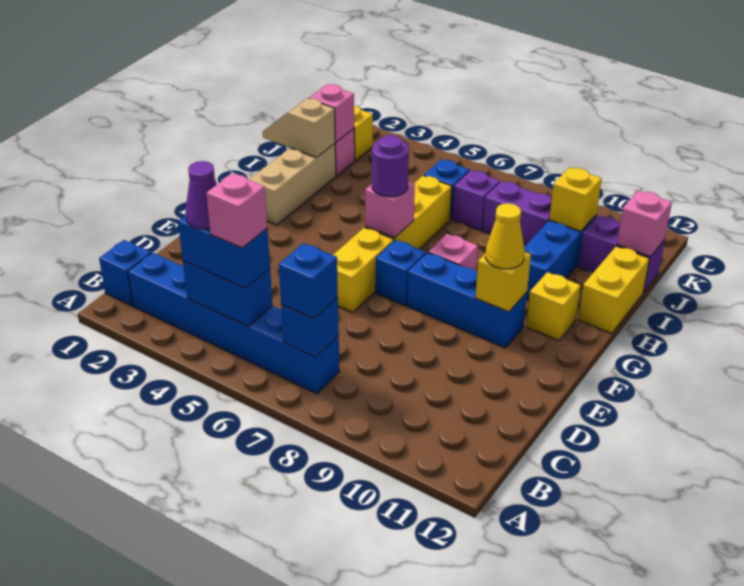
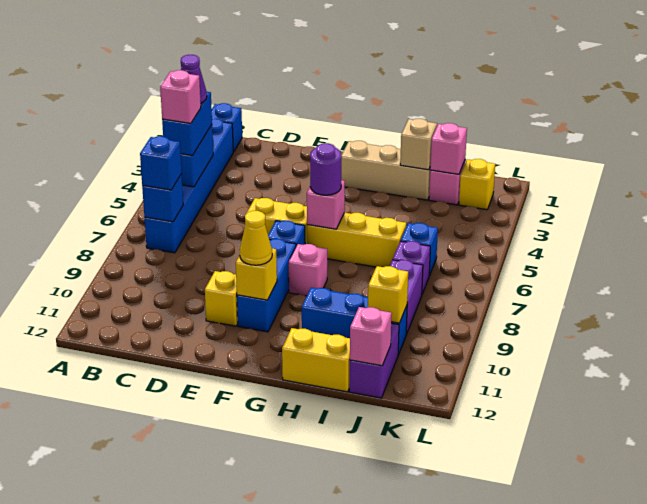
yellow 1x1 brick [526,272,581,341] -> yellow 1x1 brick moved to [205,271,238,326]

